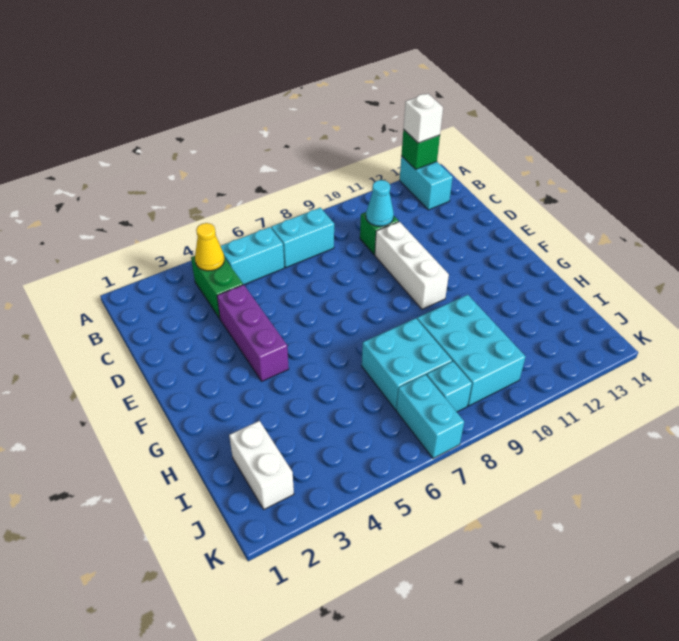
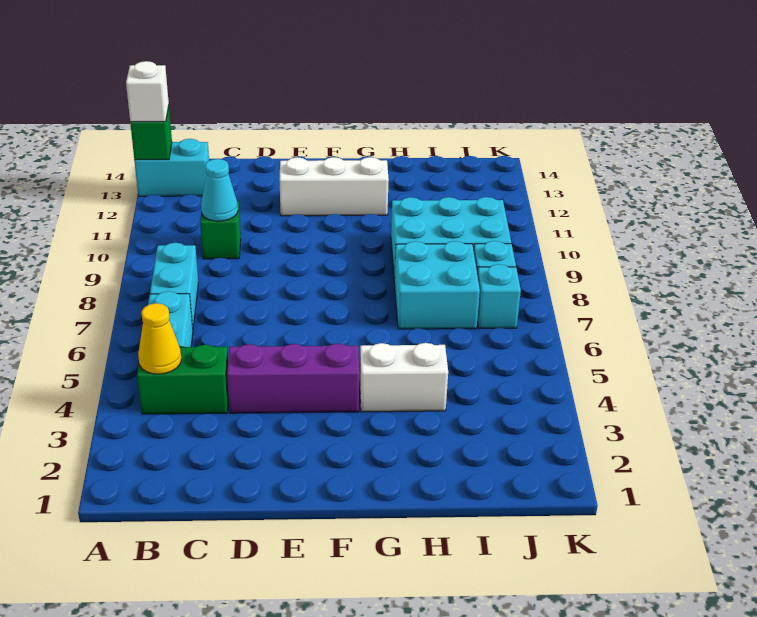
white 1x3 brick [375,222,449,309] -> white 1x3 brick moved to [279,157,389,216]
white 1x2 brick [229,421,294,509] -> white 1x2 brick moved to [360,343,448,412]
cyan 1x2 brick [396,375,464,458] -> cyan 1x1 brick [477,264,521,328]

